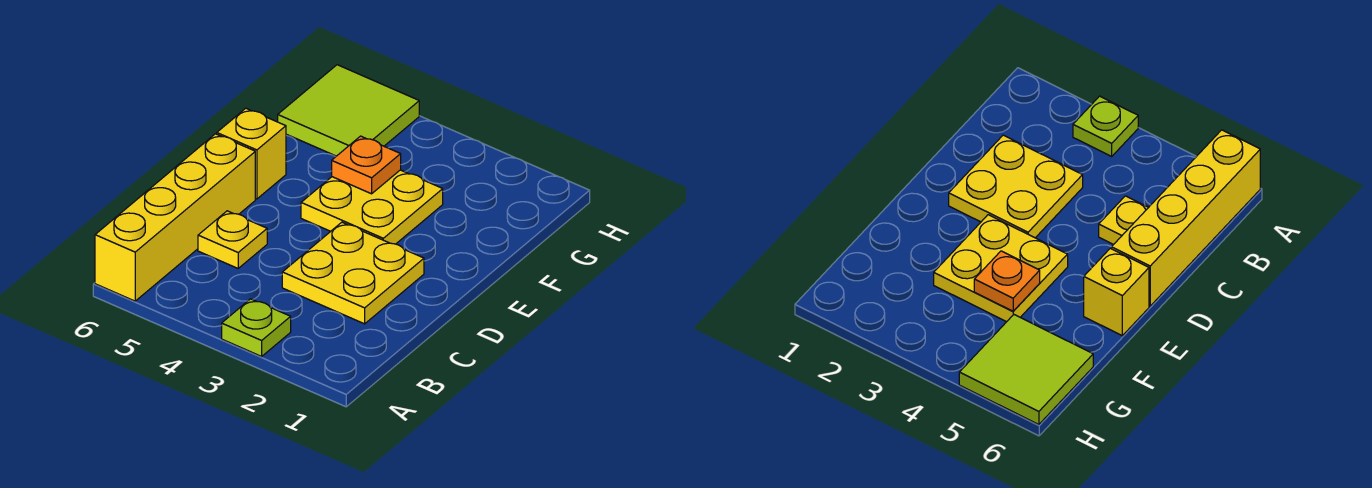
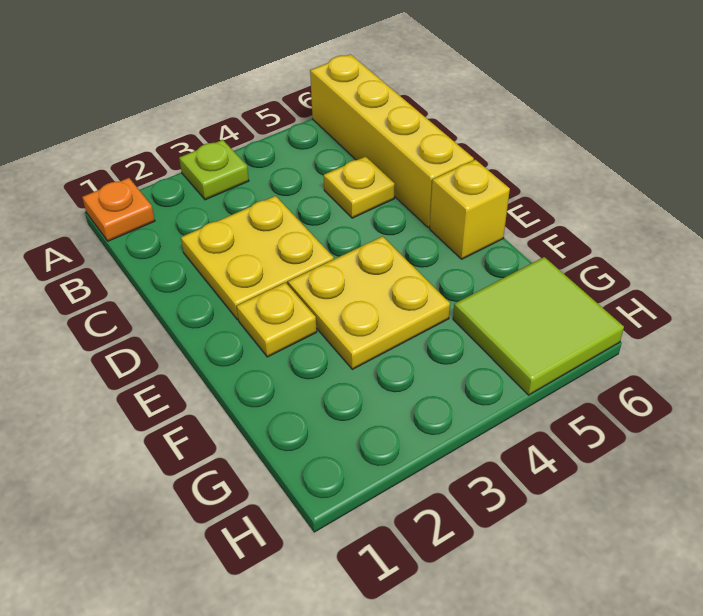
none -> yellow 1x1 plate [237,283,317,357]
orange 1x1 plate [332,136,401,194] -> orange 1x1 plate moved to [82,178,155,241]

